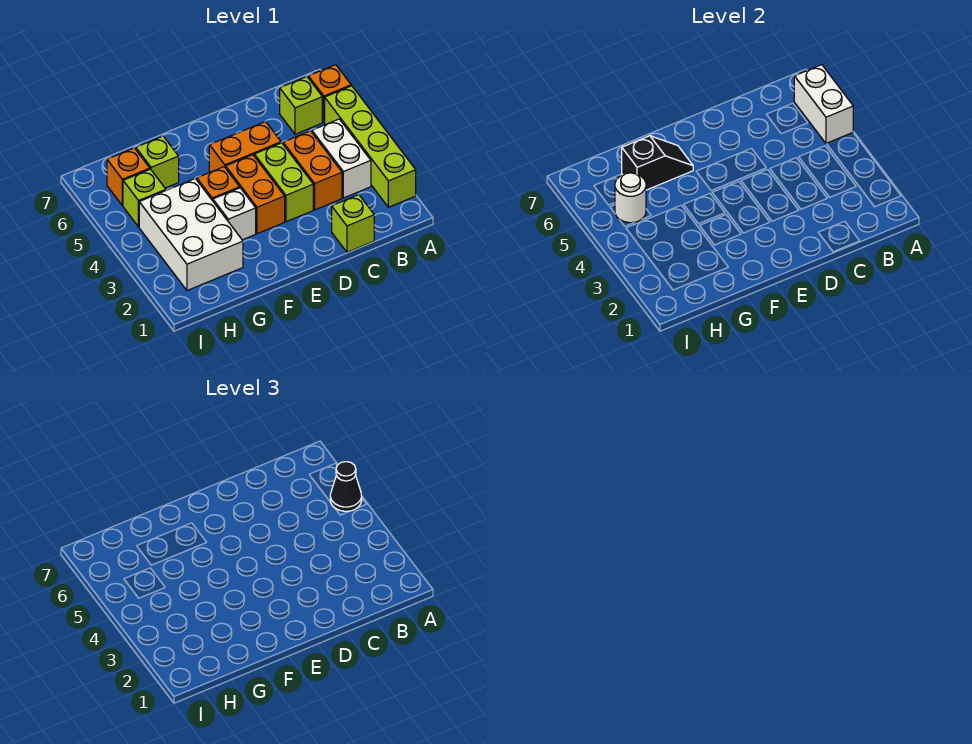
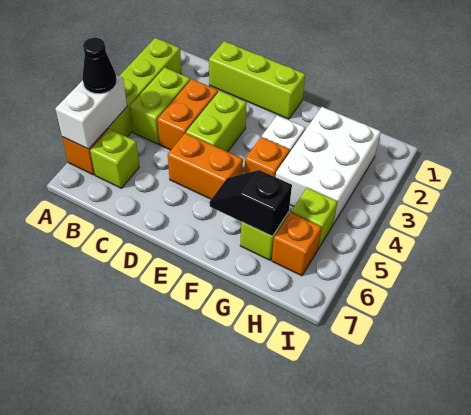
white 1x2 brick [312,119,371,198] -> lime 1x2 brick [130,67,190,144]
lime 1x1 brick [332,195,374,252] -> lime 1x3 brick [209,41,306,119]
orange 1x2 brick [226,155,285,234] -> none
white 1x1 round brick [615,173,646,223] -> none

